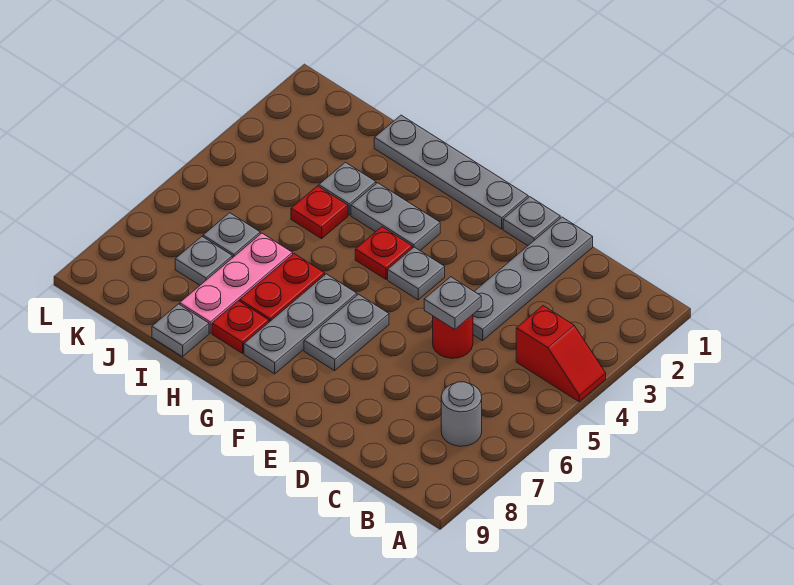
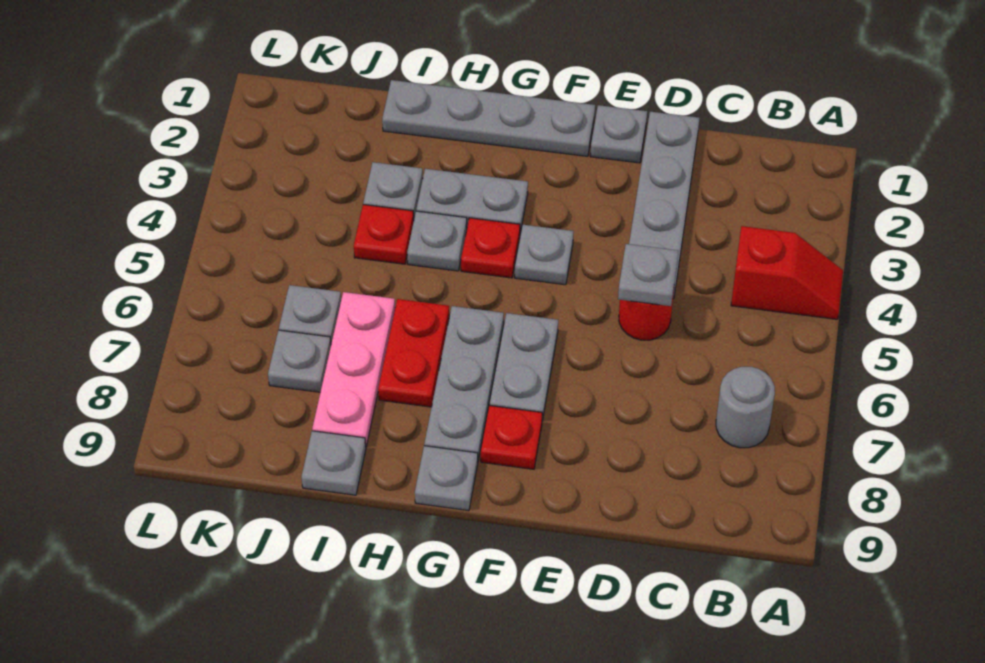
none -> grey 1x1 plate [415,446,478,511]
none -> grey 1x1 plate [407,211,467,271]
red 1x1 plate [212,301,269,353] -> red 1x1 plate moved to [481,405,542,469]

